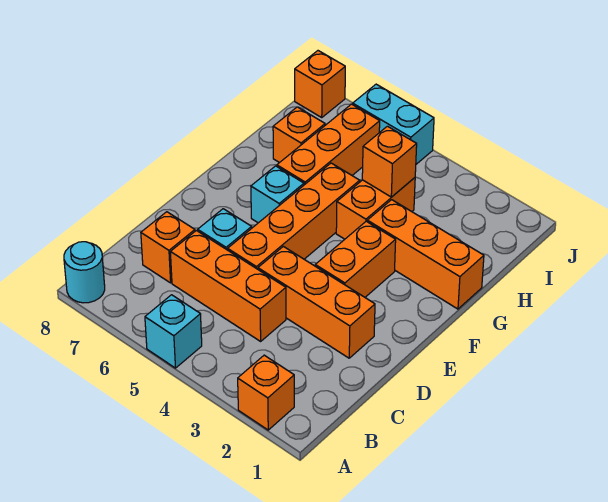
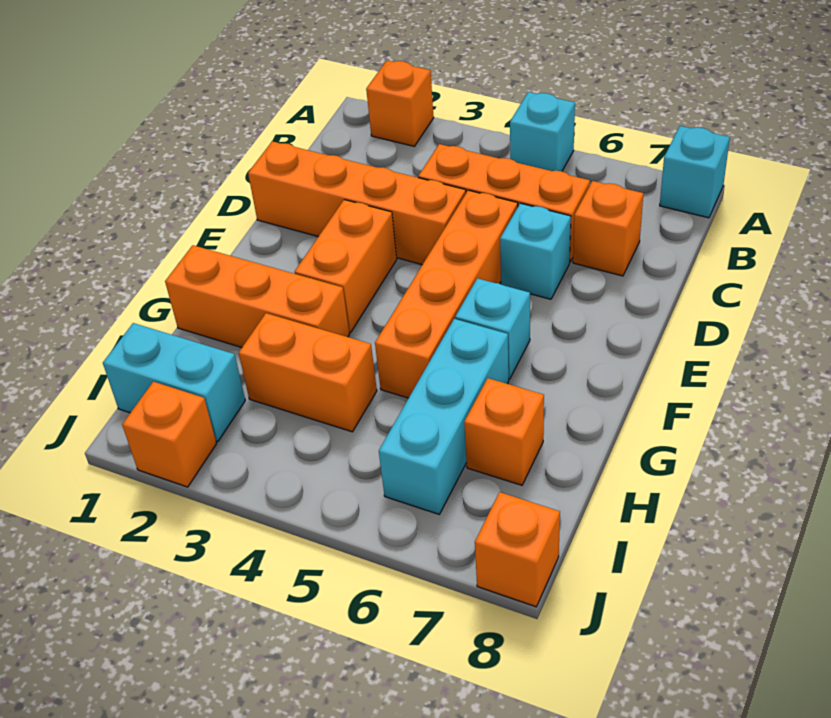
cyan 1x1 round brick [64,242,105,303] -> cyan 1x1 brick [660,126,730,218]
orange 1x3 brick [258,246,375,358] -> orange 1x4 brick [248,141,466,265]
orange 1x2 brick [336,178,415,239] -> orange 1x2 brick turned to [239,313,377,432]
orange 1x3 brick [277,104,380,185] -> cyan 1x3 brick [379,319,509,514]
orange 1x1 brick [362,126,417,197] -> orange 1x1 brick moved to [122,382,217,487]
cyan 1x2 brick [353,84,434,164] -> cyan 1x2 brick moved to [103,323,245,442]

